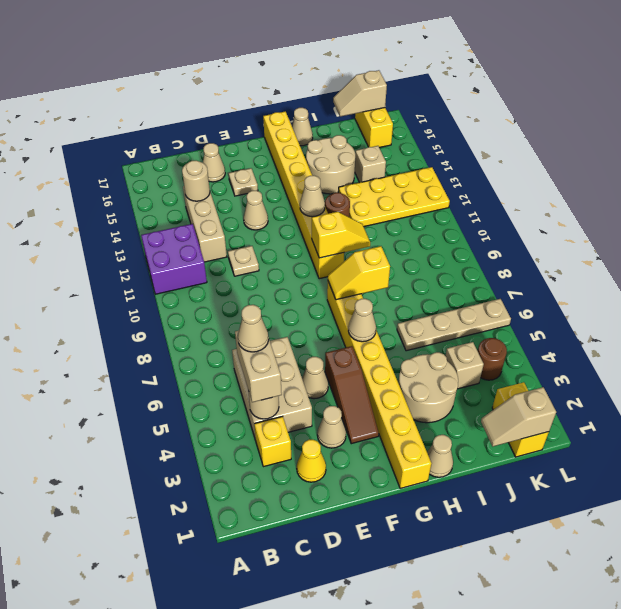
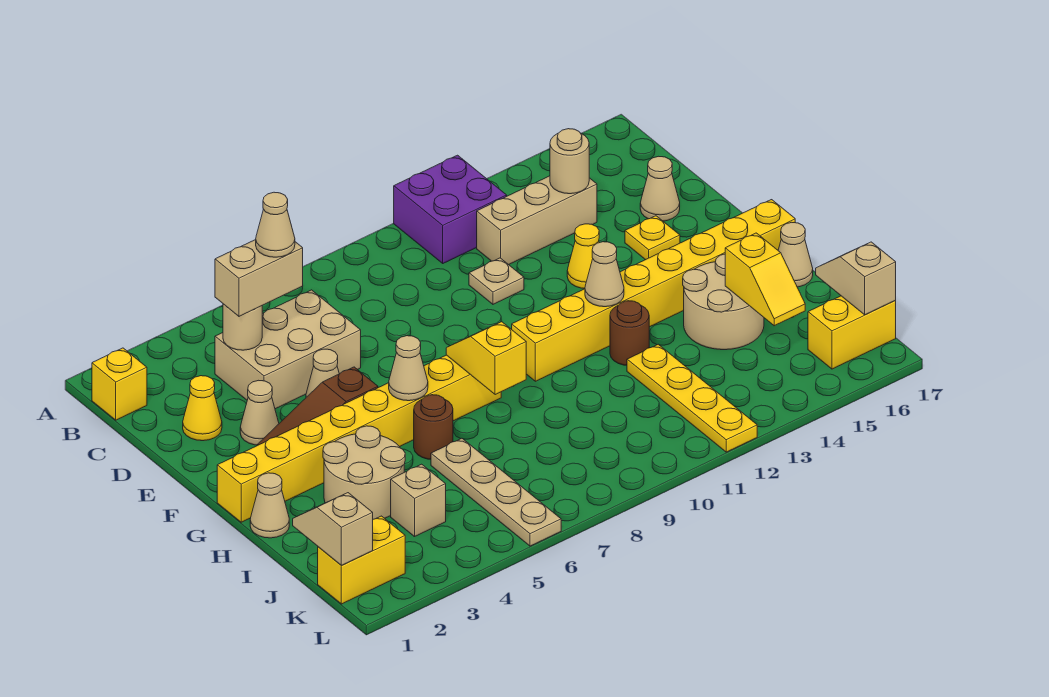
yellow 1x1 brick [254,416,291,467] -> yellow 1x1 brick moved to [92,348,147,420]
tan 1x1 cone [244,191,268,230] -> yellow 1x1 cone [567,224,599,289]
tan 1x1 plate [229,168,258,196] -> yellow 1x1 plate [625,216,680,260]
yellow 1x2 slope [312,212,370,258] -> yellow 1x2 slope moved to [725,233,805,326]
yellow 2x4 plate [338,167,450,227] -> yellow 1x4 plate [627,344,757,452]
tan 1x1 brick [355,146,386,183] -> none
brown 1x1 round brick [478,338,507,380] -> brown 1x1 round brick moved to [414,395,453,459]

